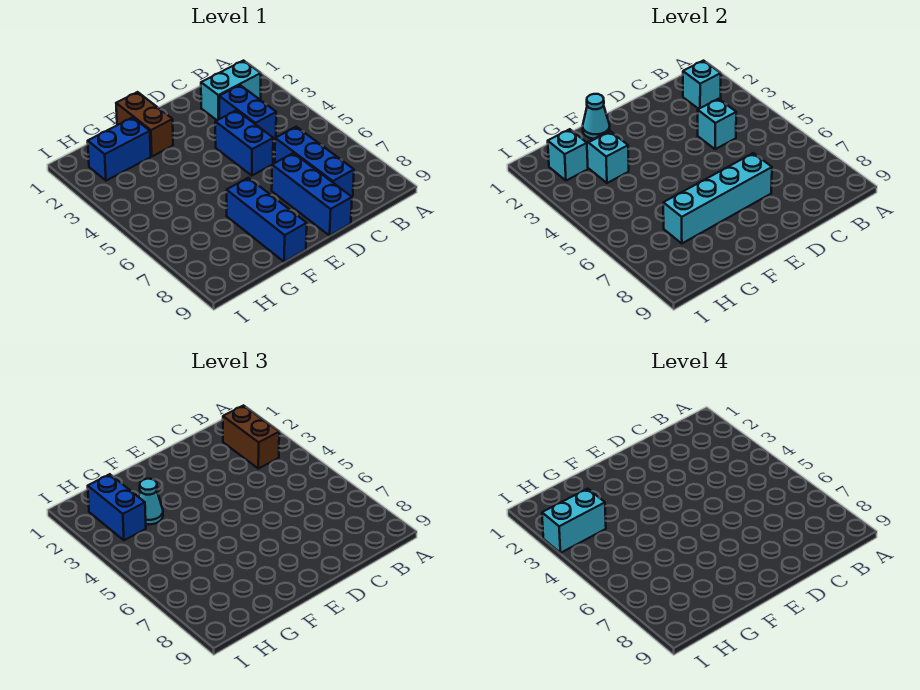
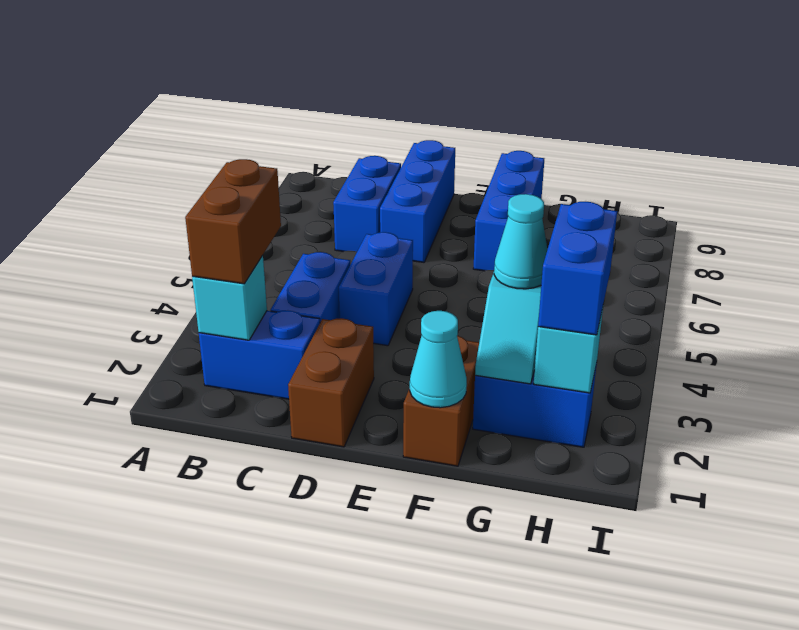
cyan 1x2 brick [201,61,261,120] -> blue 1x2 brick [199,310,320,399]
cyan 1x1 brick [698,99,736,149] -> none
blue 1x3 brick [275,127,354,197] -> blue 1x2 brick [333,156,401,252]
none -> brown 1x2 brick [288,318,374,447]
cyan 1x4 brick [663,153,772,244] -> none
cyan 1x2 brick [542,489,606,553] -> none

